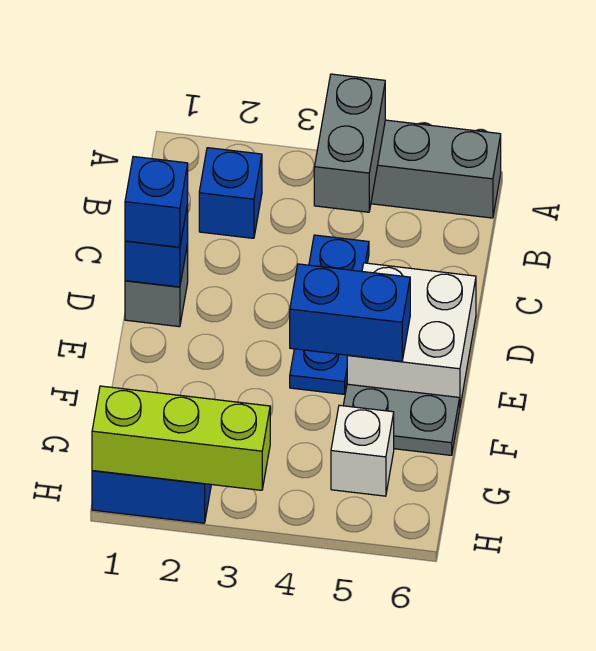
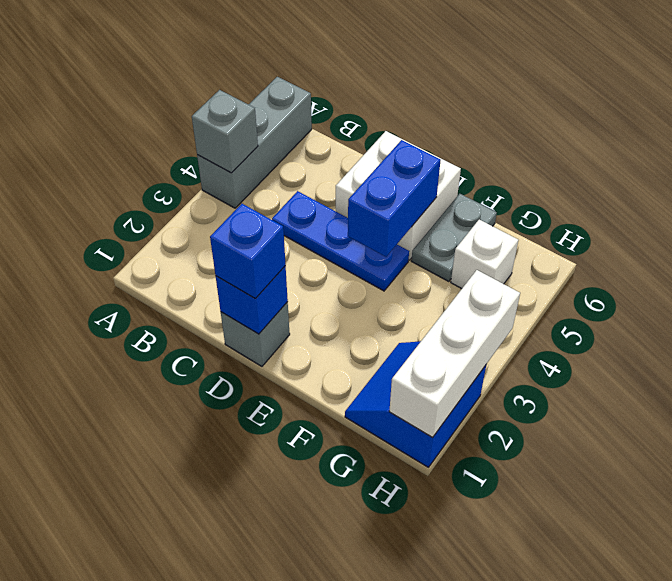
grey 1x2 brick [314,74,385,212] -> grey 1x1 brick [192,90,258,173]
blue 1x1 brick [199,148,262,238] -> none
lime 1x3 brick [92,386,270,490] -> white 1x3 brick [389,270,520,438]

